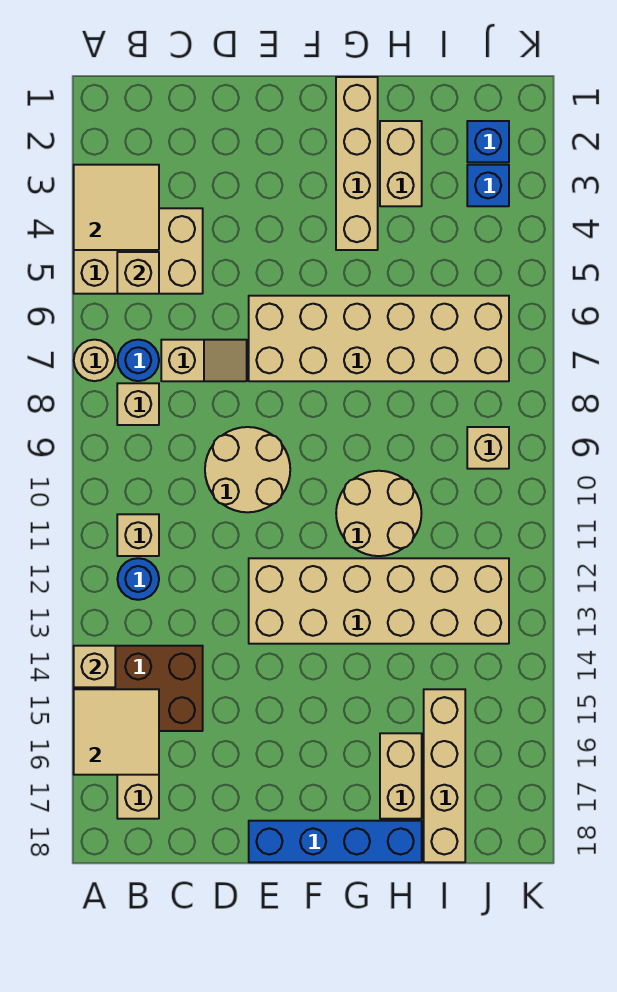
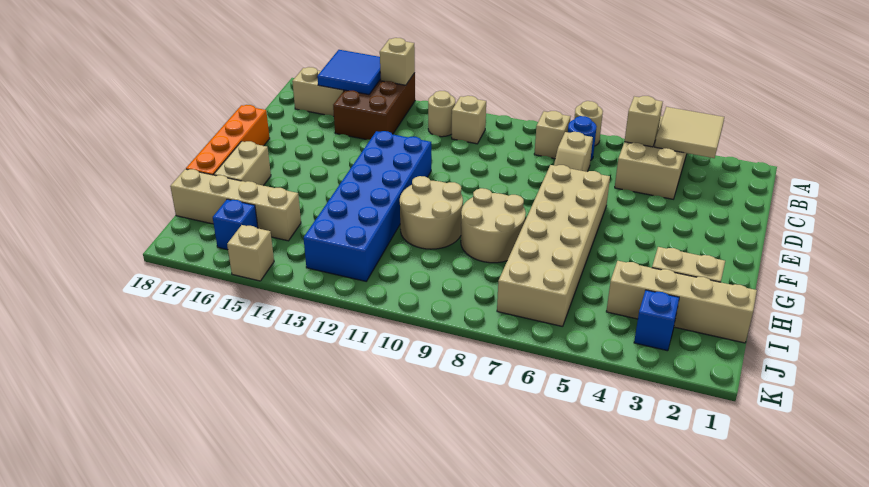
tan 2x2 tile [74,689,159,775] -> blue 2x2 tile [317,50,381,95]
blue 1x1 round brick [118,558,159,600] -> tan 1x1 round brick [428,91,455,137]
tan 2x2 round brick [205,427,290,512] -> tan 2x2 round brick moved to [461,188,526,263]
tan 2x6 brick [249,558,509,644] -> blue 2x6 brick [304,131,431,281]
blue 1x4 brick [249,821,422,862] -> orange 1x4 brick [186,105,270,175]
tan 1x4 brick [336,77,378,250] -> tan 1x4 brick moved to [606,261,757,343]
tan 1x2 brick [380,733,422,819] -> tan 1x2 brick turned to [214,141,271,186]
blue 1x1 brick [467,121,509,162] -> blue 1x1 brick moved to [213,199,258,250]
tan 1x1 brick [467,427,509,469] -> tan 1x1 brick moved to [227,225,274,281]

